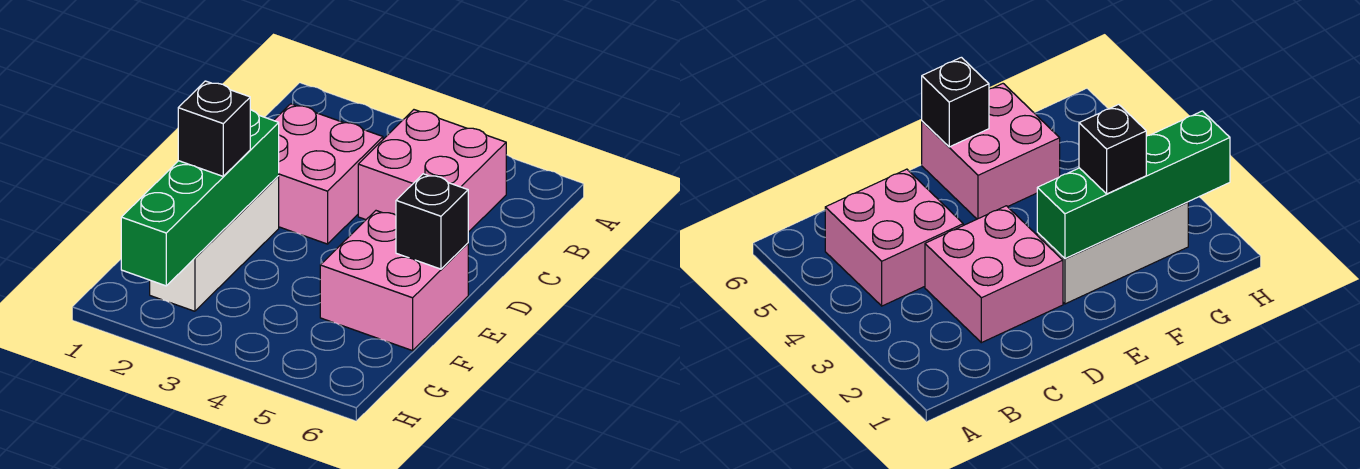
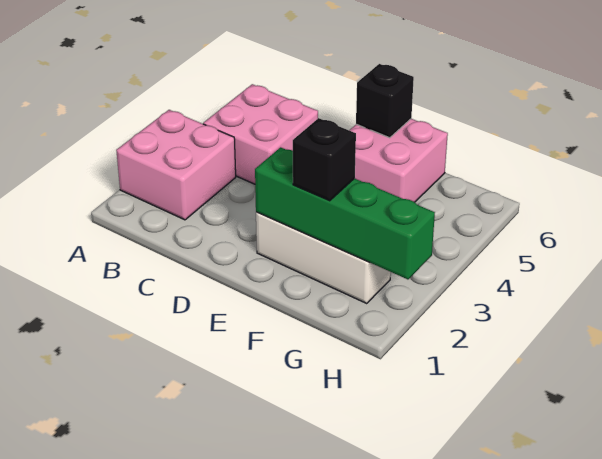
pink 2x2 brick [274,104,383,244] -> pink 2x2 brick moved to [116,110,236,220]

